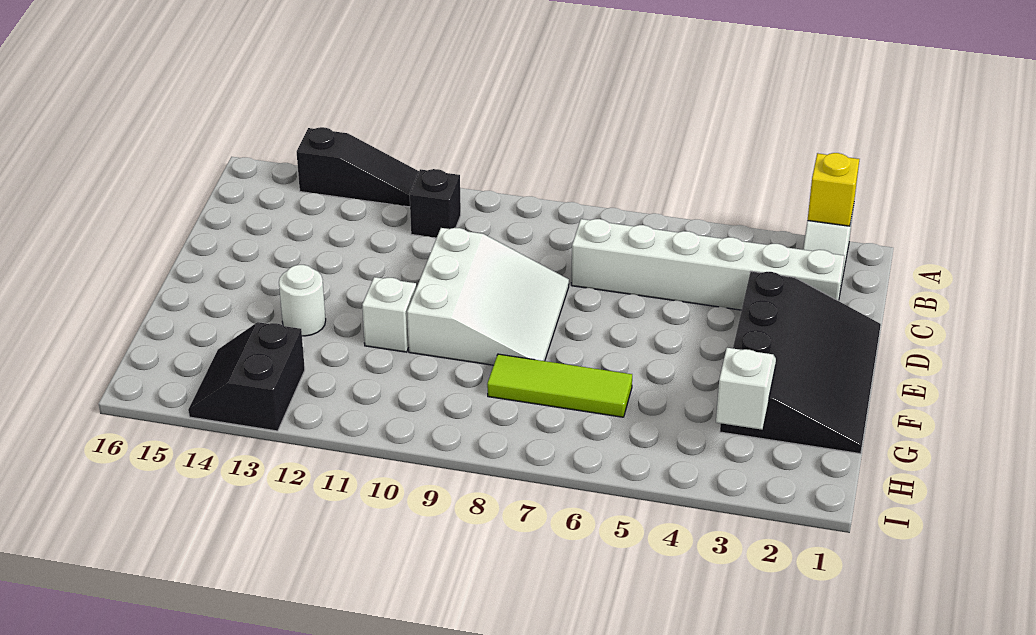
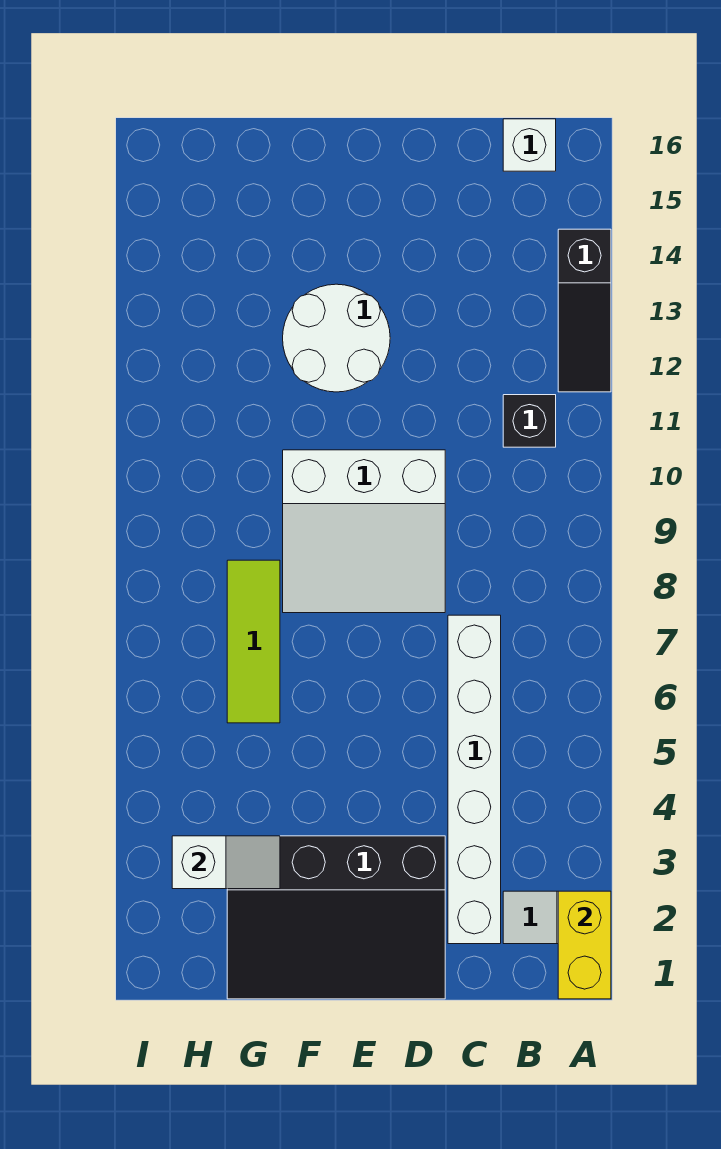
yellow 1x1 brick [808,153,859,226] -> yellow 1x2 brick [558,891,611,999]
white 1x1 brick [362,277,416,352] -> white 1x1 brick moved to [503,119,556,171]
white 1x1 round brick [279,265,326,336] -> white 2x2 round brick [283,284,390,392]
black 2x2 slope [188,322,305,431] -> none

